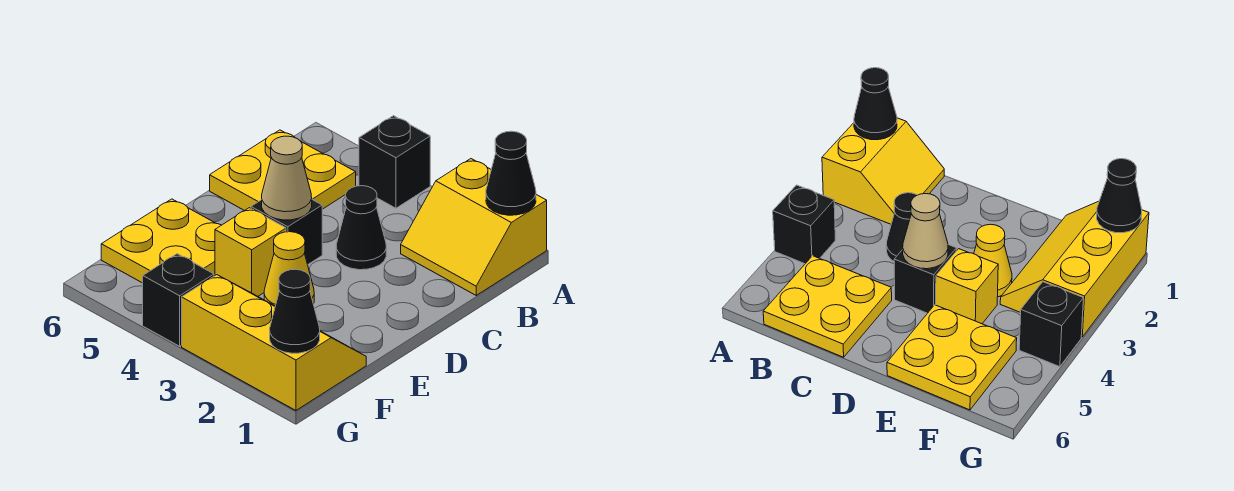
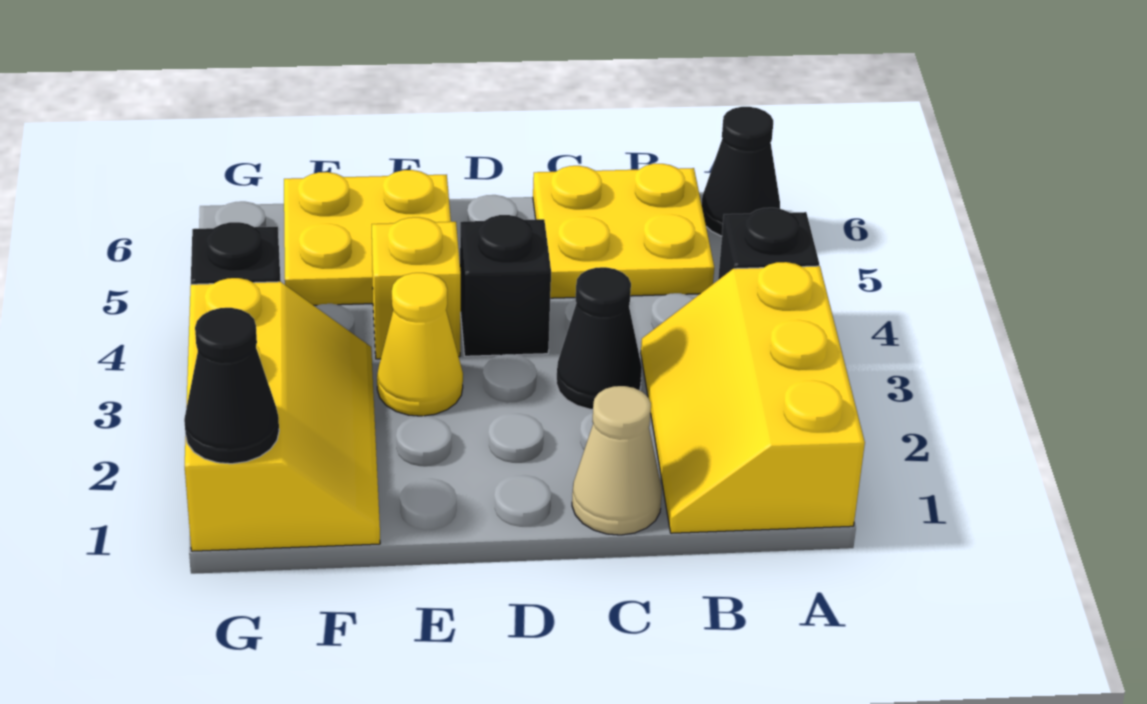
yellow 2x2 slope [401,159,547,295] -> yellow 2x3 slope [641,262,865,533]
black 1x1 cone [486,131,536,215] -> black 1x1 cone moved to [702,107,780,236]
tan 1x1 cone [262,136,312,220] -> tan 1x1 cone moved to [572,386,662,535]

